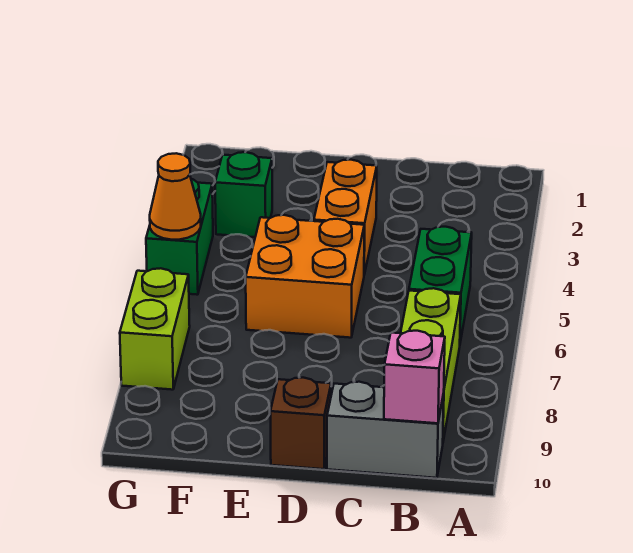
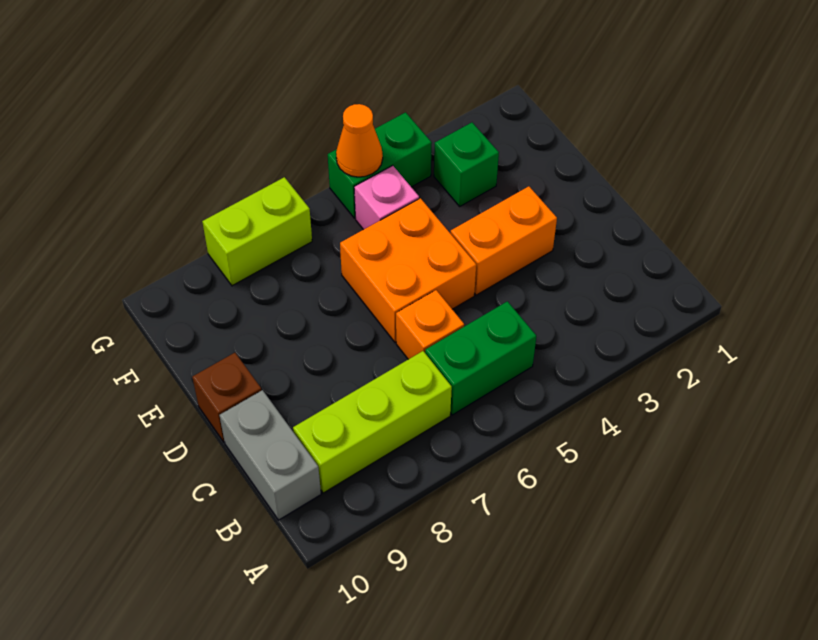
pink 1x1 brick [384,331,445,423] -> pink 1x1 brick moved to [354,166,419,230]
none -> orange 1x1 brick [396,290,464,359]

